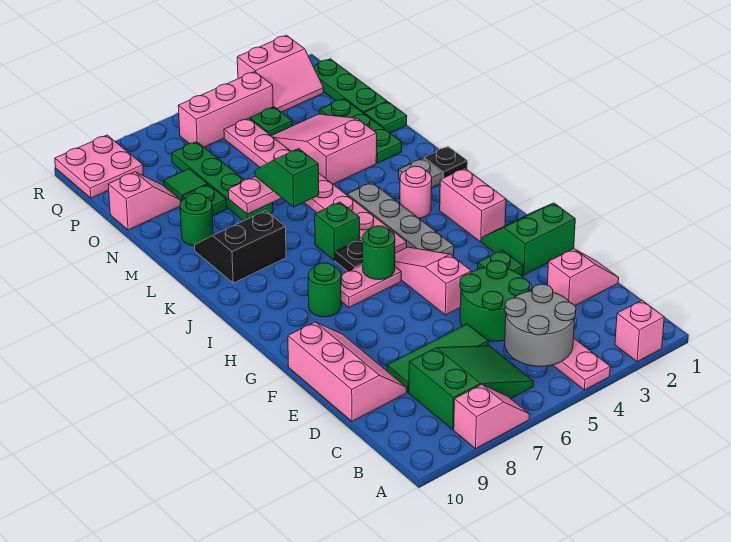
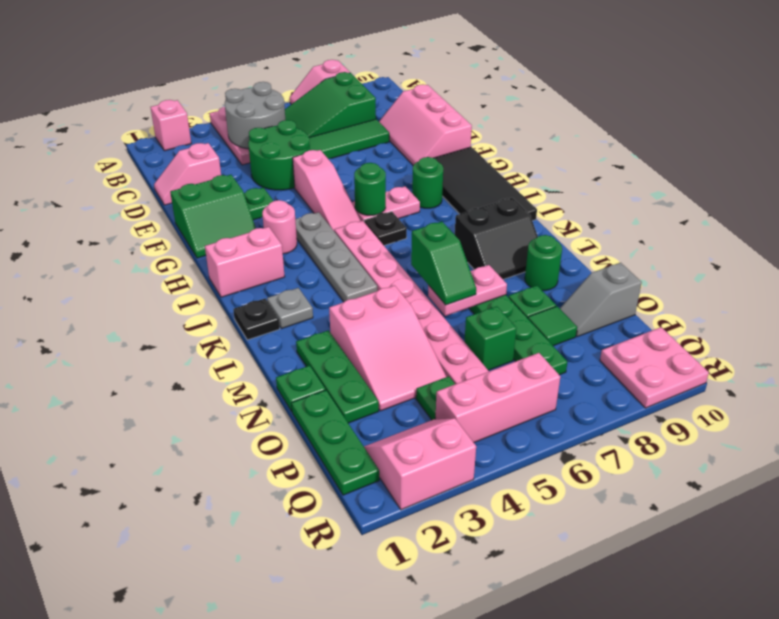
none -> black 2x4 tile [434,147,537,221]
pink 1x2 brick [440,168,506,242] -> pink 1x2 brick turned to [205,227,285,297]
pink 1x1 round brick [400,166,432,218] -> pink 1x1 round brick moved to [262,200,297,254]
green 1x1 brick [315,202,360,261] -> green 1x1 brick moved to [464,306,517,370]
pink 1x2 slope [108,172,181,230] -> grey 1x2 slope [560,263,642,337]

